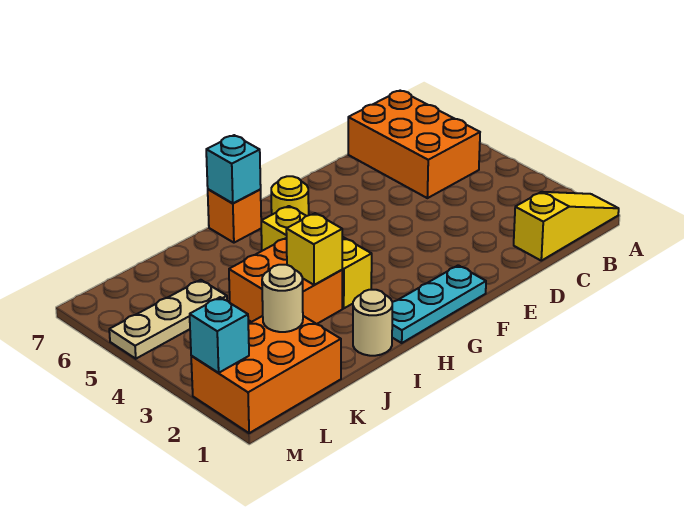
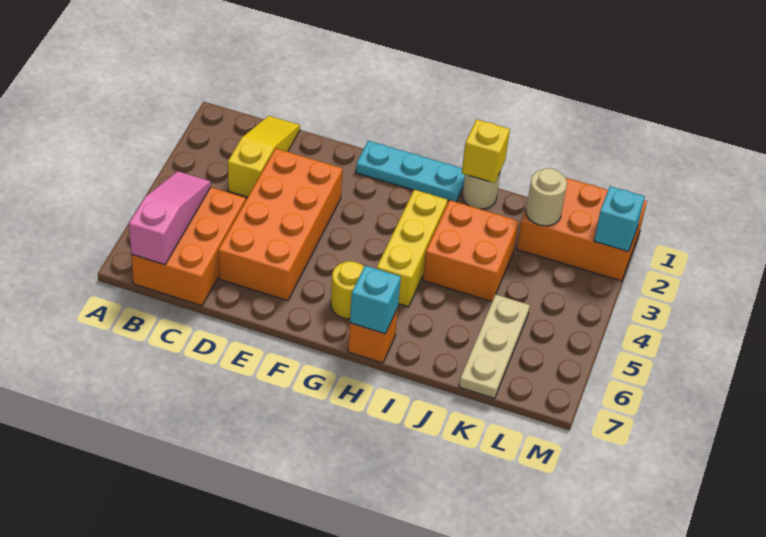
yellow 1x3 slope [514,192,619,261] -> yellow 1x3 slope turned to [228,116,300,197]
none -> pink 1x3 slope [129,171,211,265]
none -> orange 2x4 brick [218,148,342,301]
yellow 1x1 brick [286,213,342,285] -> yellow 1x1 brick moved to [462,119,510,183]
tan 1x3 plate [109,280,227,359] -> tan 1x3 plate turned to [459,294,530,398]

